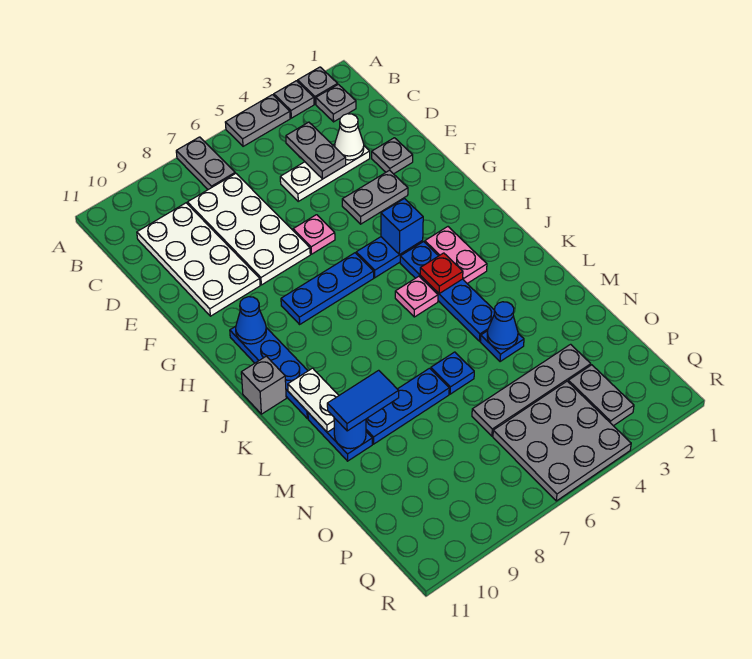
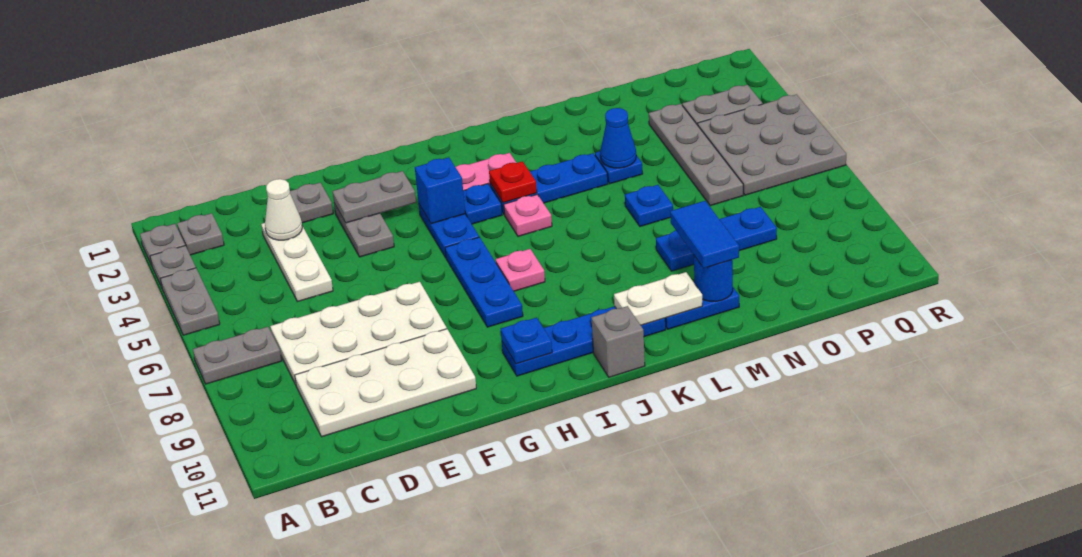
grey 1x2 plate [286,122,346,179] -> grey 1x2 plate moved to [333,171,416,223]
pink 1x1 plate [293,215,335,254] -> pink 1x1 plate moved to [496,249,545,291]
blue 1x1 cone [236,297,266,344] -> blue 1x1 plate [501,318,552,364]
blue 1x3 plate [366,368,449,444] -> blue 1x3 plate turned to [656,207,777,271]

